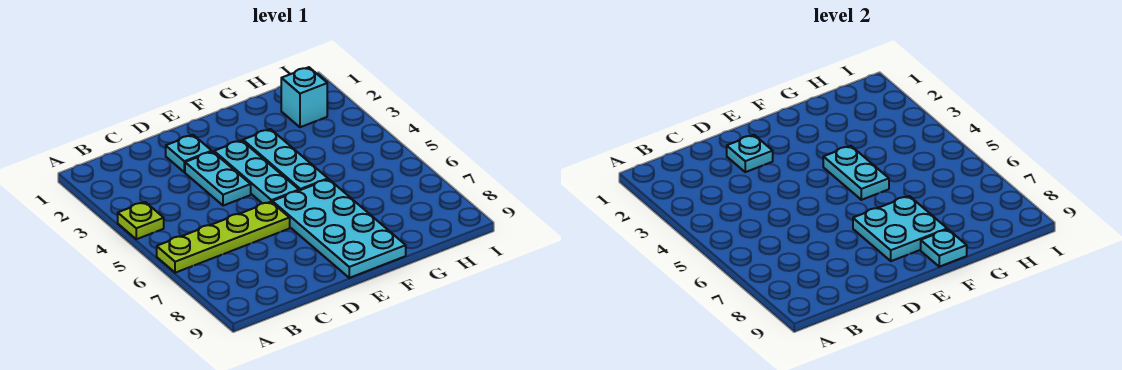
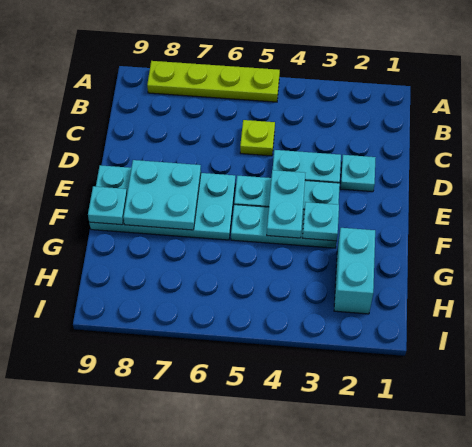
lime 1x1 plate [118,202,164,239] -> lime 1x1 plate moved to [240,120,275,156]
lime 1x4 plate [157,202,290,273] -> lime 1x4 plate turned to [147,61,280,102]
cyan 1x1 plate [727,135,773,172] -> cyan 1x1 plate moved to [303,202,339,241]
cyan 1x2 plate [823,146,889,200] -> cyan 1x2 plate turned to [267,170,305,238]
cyan 1x1 brick [281,67,327,127] -> cyan 1x2 brick [334,228,375,314]

